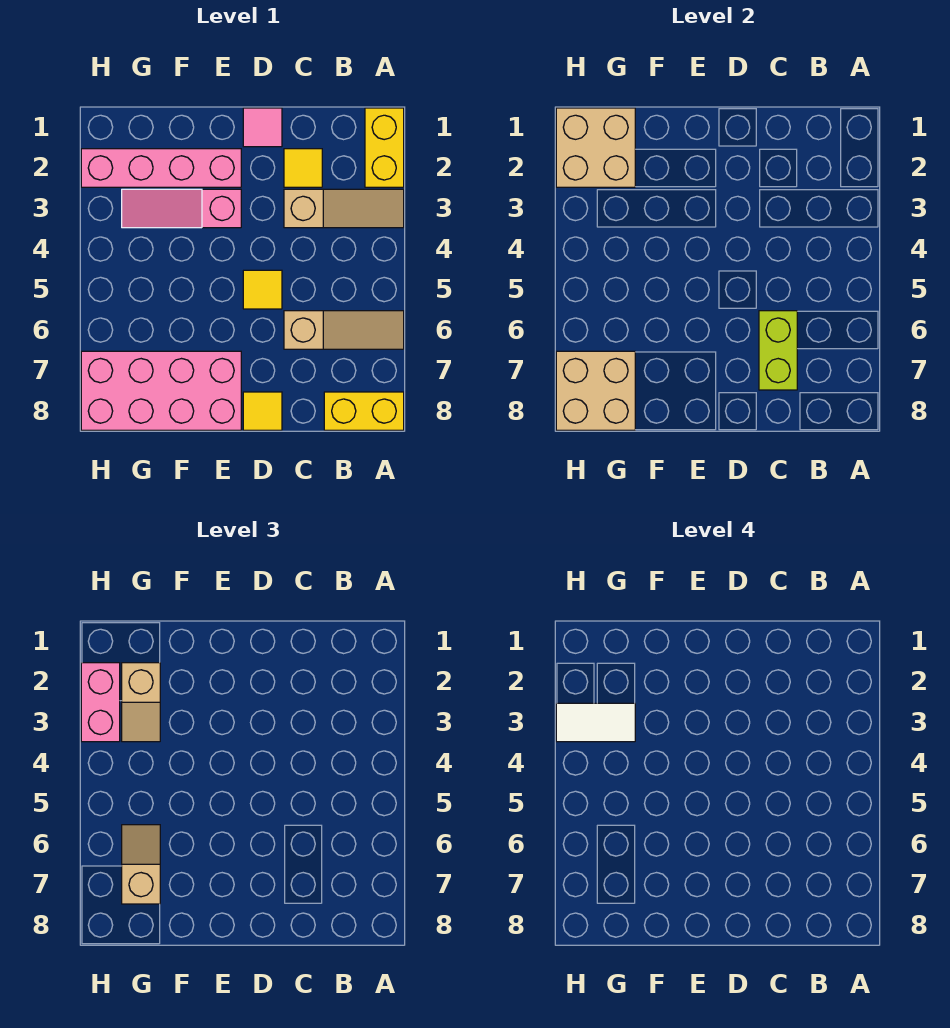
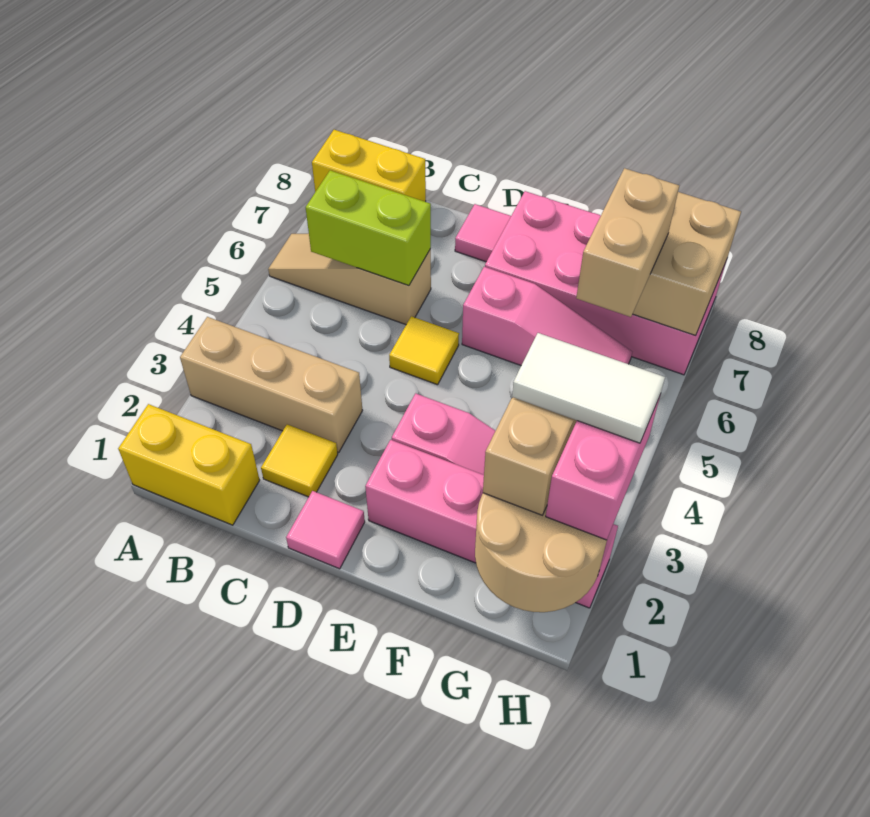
yellow 1x2 brick [365,108,404,187] -> yellow 1x2 brick turned to [118,404,260,525]
tan 1x3 slope [284,189,404,228] -> tan 1x3 brick [180,317,363,452]
lime 1x2 brick [759,311,797,390] -> lime 1x2 brick turned to [306,170,431,285]
yellow 1x1 tile [243,392,282,430] -> pink 1x1 tile [455,204,511,262]
none -> pink 1x3 slope [462,267,632,365]
tan 2x2 brick [556,108,635,187] -> tan 2x2 round brick [475,493,607,612]
tan 1x2 slope [122,825,160,904] -> tan 1x2 brick [576,168,679,317]

